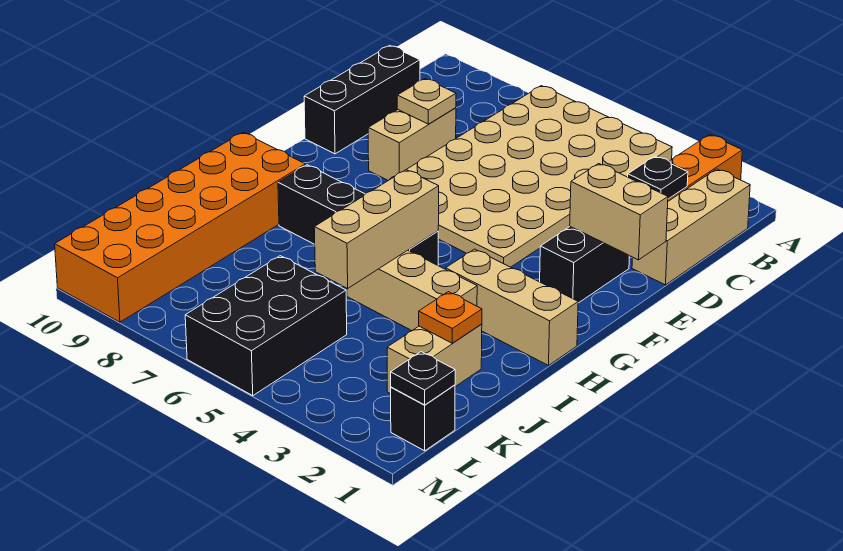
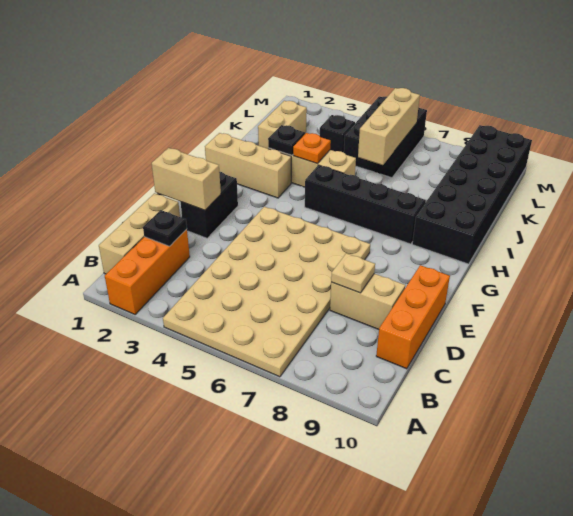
black 1x3 brick [304,46,420,154] -> orange 1x3 brick [376,265,450,369]
tan 1x2 brick [368,108,456,181] -> tan 1x2 brick turned to [330,274,405,329]
tan 1x3 brick [314,170,439,288] -> tan 1x3 brick moved to [358,88,420,165]
orange 2x6 brick [55,133,305,322] -> black 2x6 brick [412,125,532,264]
orange 1x1 plate [419,292,482,343] -> orange 1x1 plate moved to [293,133,331,163]
black 1x1 brick [391,385,455,451] -> black 1x1 brick moved to [320,115,355,152]
black 1x1 plate [391,352,455,405] -> black 1x1 plate moved to [268,125,305,155]

